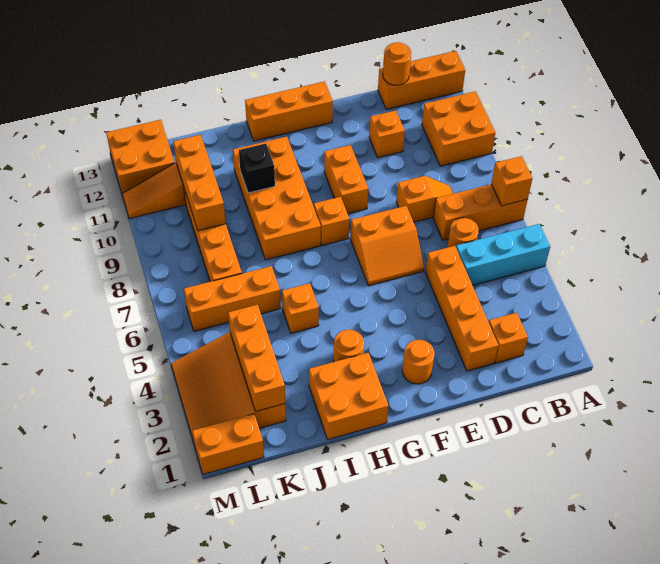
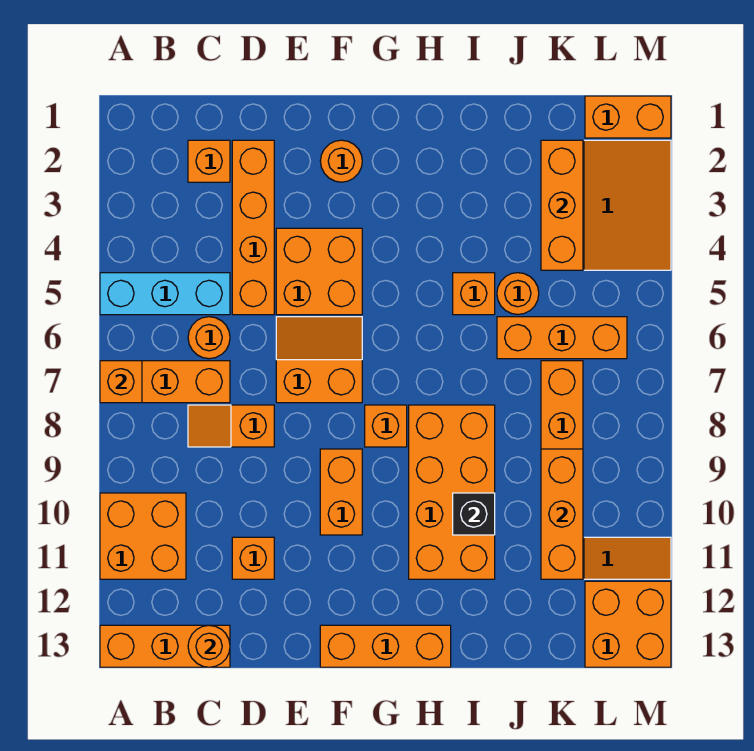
orange 2x2 brick [309,353,389,439] -> orange 2x2 brick moved to [276,228,362,315]
orange 1x1 round brick [333,330,364,362] -> orange 1x1 round brick moved to [497,273,539,315]

